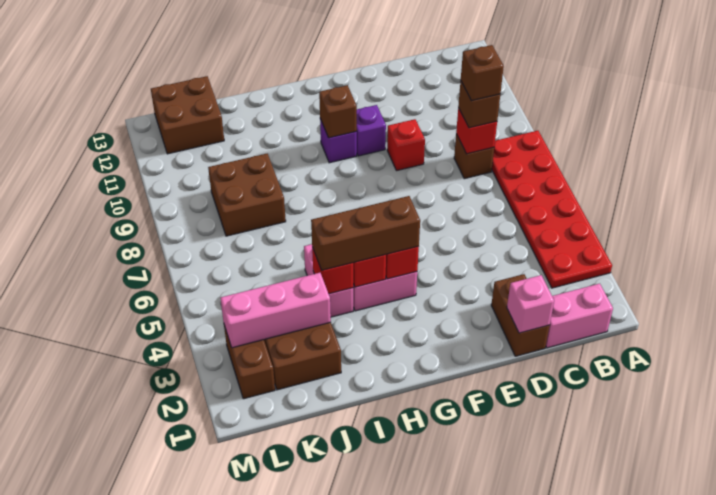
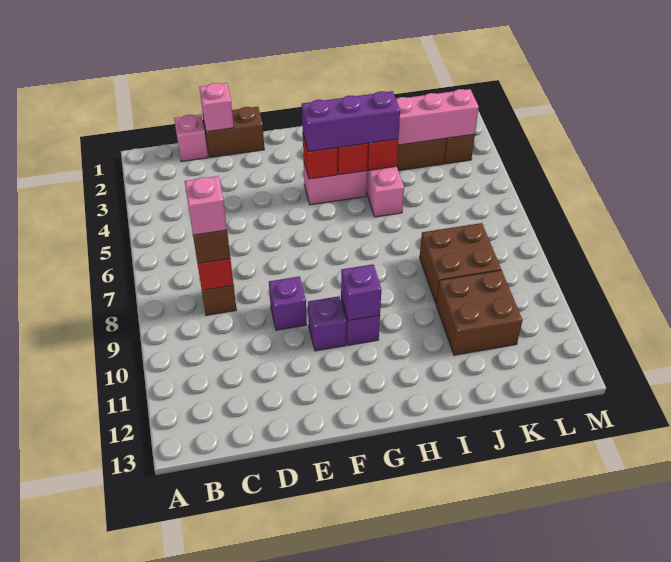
red 2x6 plate [492,131,612,288] -> none
pink 1x2 brick [546,284,613,348] -> pink 1x1 brick [174,114,208,162]
brown 1x1 brick [461,45,504,101] -> pink 1x1 brick [185,176,227,235]
brown 1x2 brick [491,274,550,356] -> brown 1x2 brick turned to [203,107,264,158]
red 1x1 brick [387,119,425,171] -> purple 1x1 brick [269,276,307,330]
brown 1x3 brick [311,196,420,270] -> purple 1x3 brick [302,91,400,152]
brown 1x1 brick [319,85,357,138] -> purple 1x1 brick [341,264,381,321]
brown 2x2 brick [151,76,224,154] -> brown 2x2 brick moved to [436,270,522,355]

